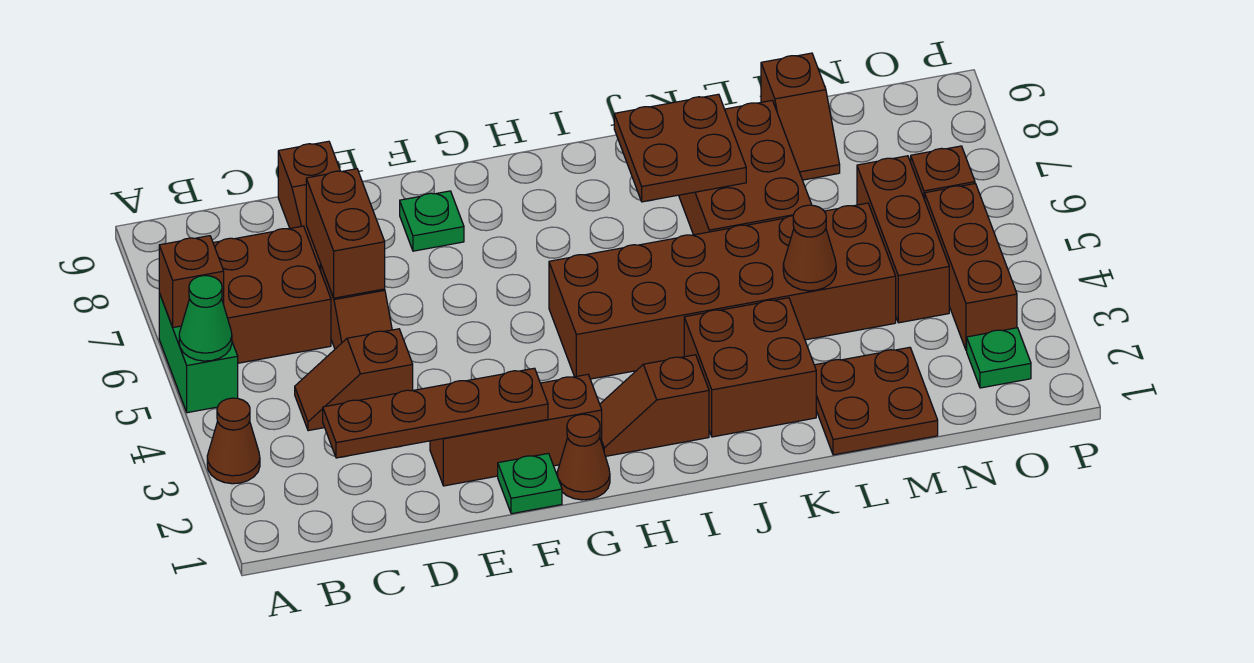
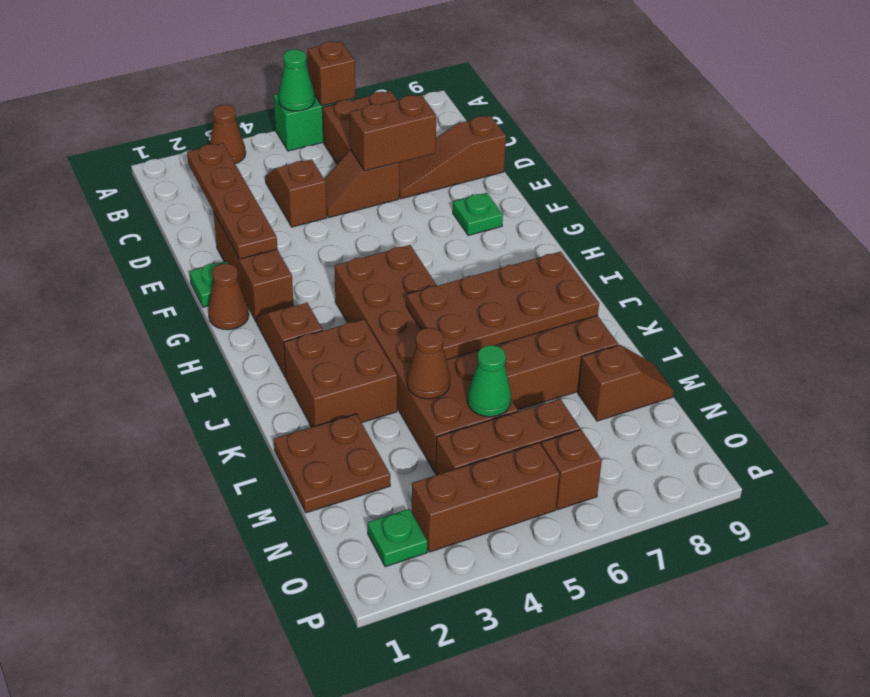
brown 2x2 plate [614,94,746,202] -> brown 2x4 plate [406,252,599,360]
none -> green 1x1 cone [467,345,511,417]
brown 1x2 slope [761,53,840,180] -> brown 1x2 slope turned to [578,345,674,421]

